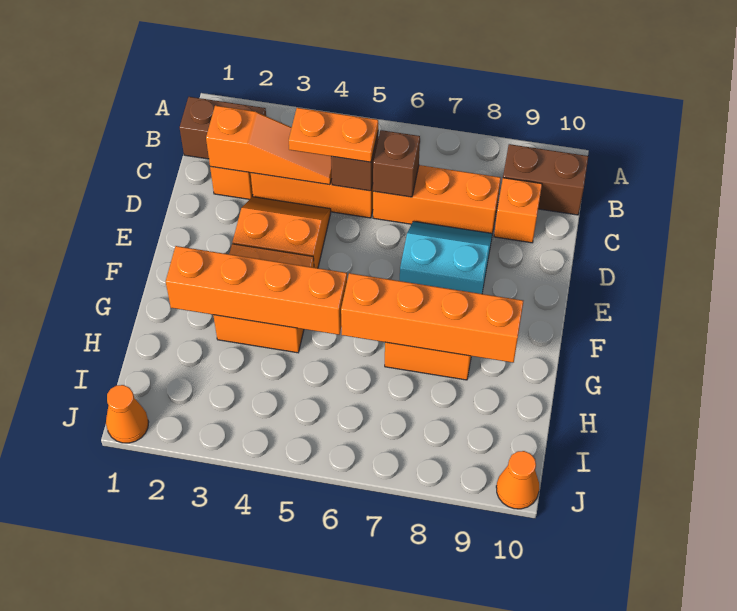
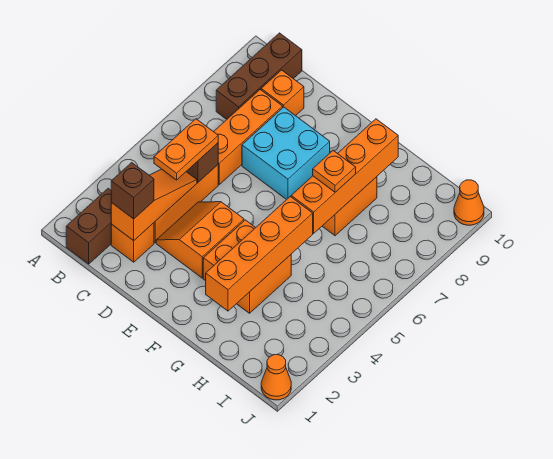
brown 1x2 brick [503,144,588,215] -> brown 1x3 brick [216,33,302,119]
brown 1x1 brick [373,130,420,197] -> brown 1x1 brick moved to [111,163,154,219]
cyan 2x2 slope [400,221,492,294] -> cyan 2x2 brick [242,107,330,200]
none -> orange 1x1 plate [313,151,356,192]

